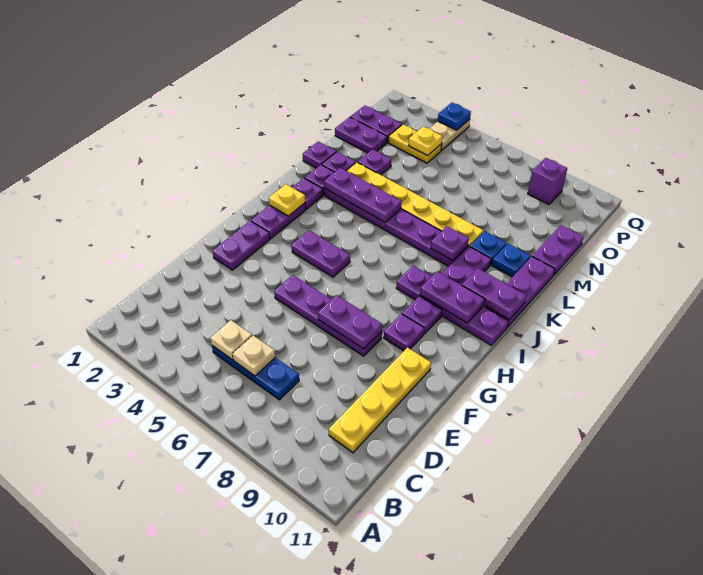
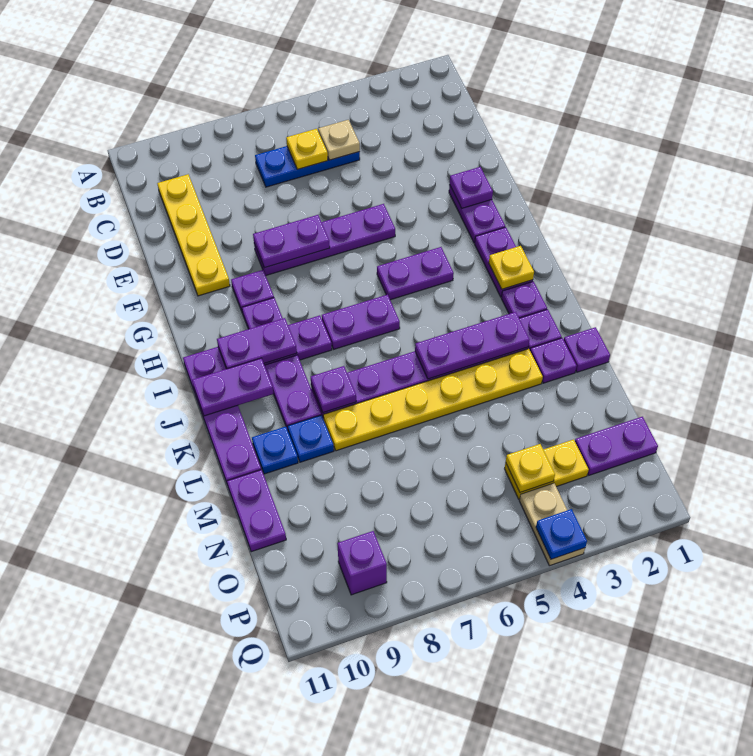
tan 1x1 plate [232,335,275,376] -> yellow 1x1 plate [286,129,328,169]
purple 1x1 plate [358,149,391,175] -> purple 1x1 plate moved to [450,167,493,208]
purple 1x2 plate [335,117,387,153] -> purple 1x2 plate moved to [322,295,400,349]

